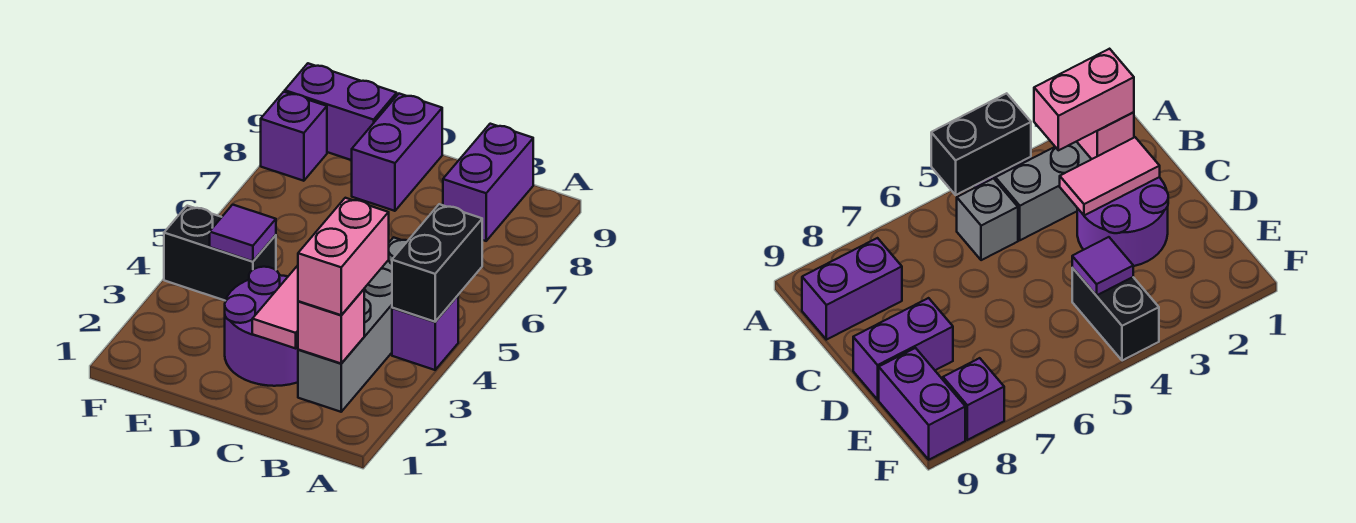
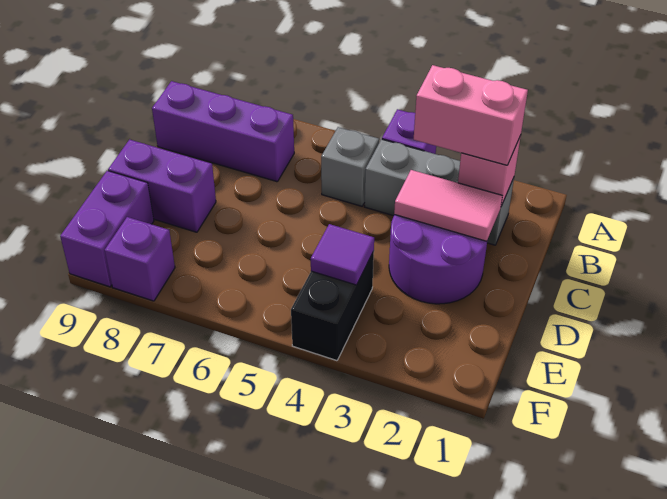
black 1x2 brick [392,204,482,322] -> none
purple 1x2 brick [443,124,533,241] -> purple 1x3 brick [152,81,294,182]

